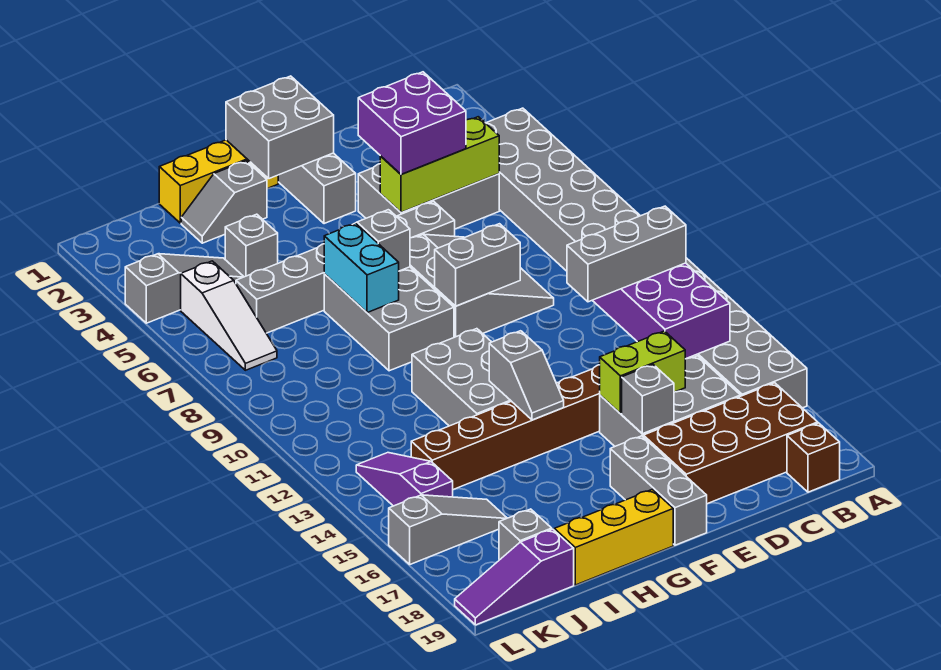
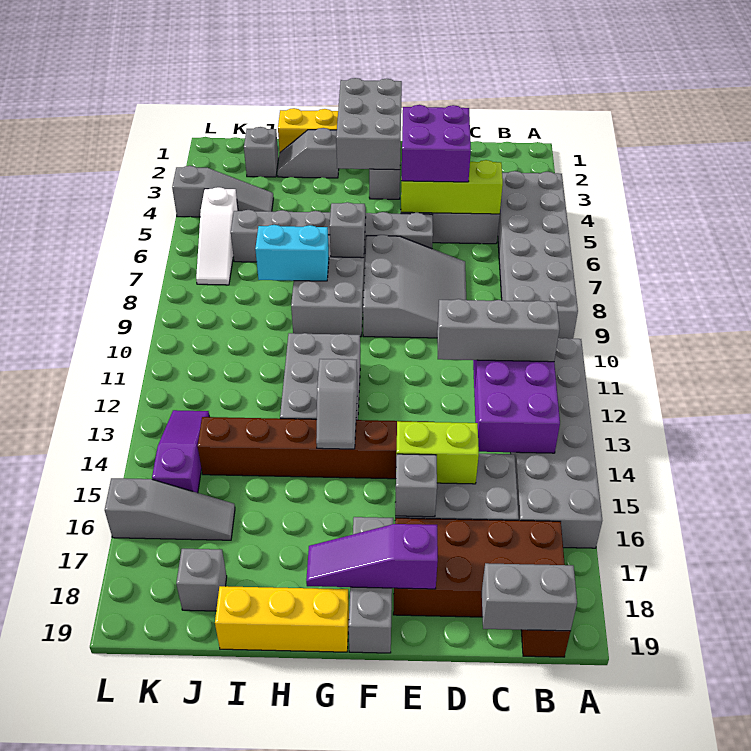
grey 1x2 brick [435,224,520,306] -> grey 1x2 brick moved to [482,563,577,631]
grey 2x2 brick [226,76,334,179] -> grey 2x3 brick [336,78,402,170]
cyan 1x2 brick [324,223,399,313] -> cyan 1x2 brick turned to [255,225,329,281]
grey 1x1 brick [225,214,278,277] -> grey 1x1 brick moved to [244,127,278,177]
purple 1x3 slope [455,529,574,625] -> purple 1x3 slope moved to [306,524,438,589]

